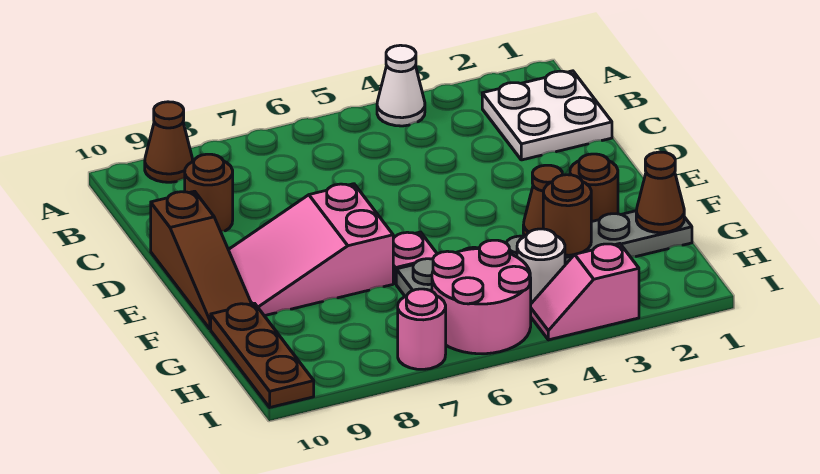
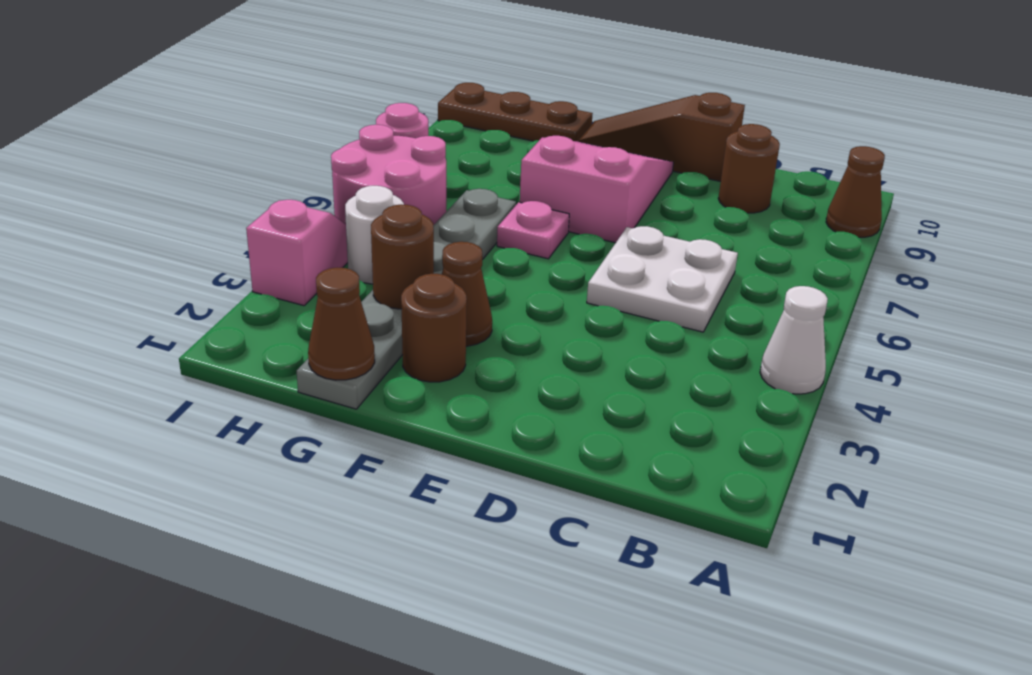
white 2x2 plate [482,71,612,160] -> white 2x2 plate moved to [587,226,738,332]

